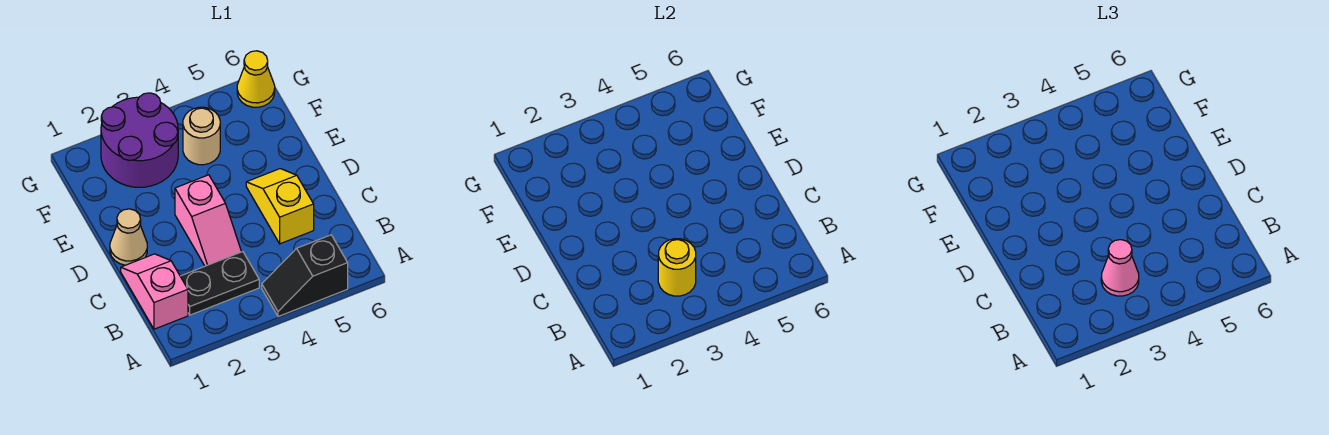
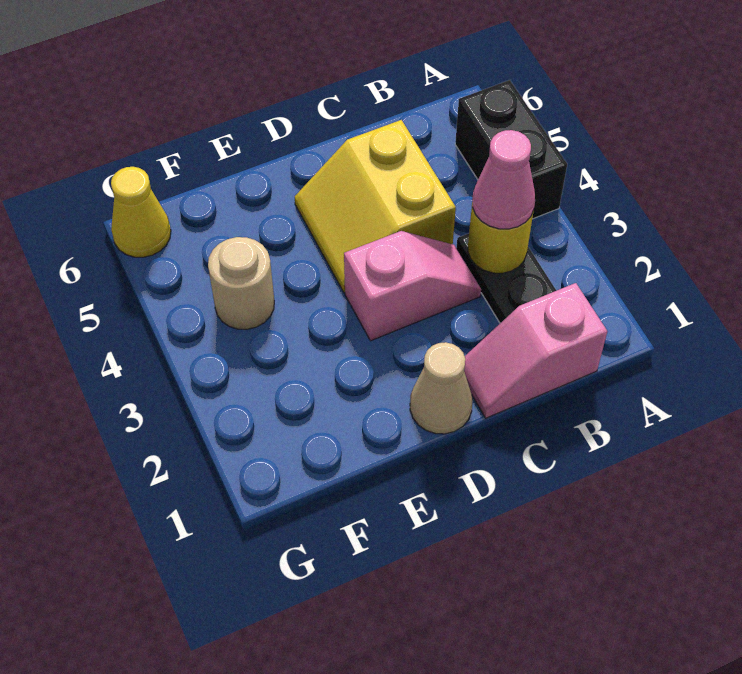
black 1x2 slope [262,235,348,317] -> black 1x2 brick [455,80,567,219]
yellow 1x2 slope [246,169,314,244] -> yellow 2x2 slope [295,120,456,293]
purple 2x2 round brick [101,93,178,187] -> none

